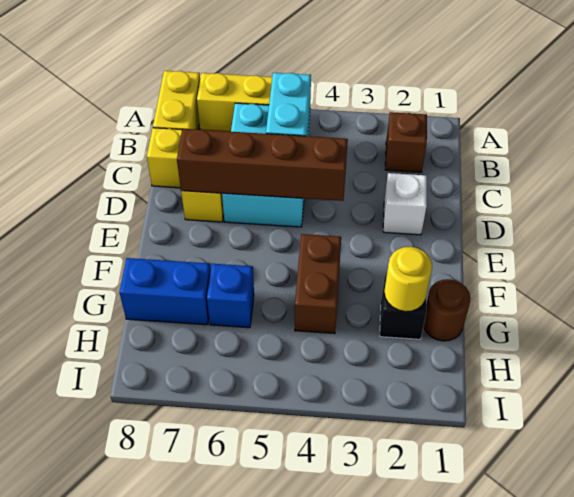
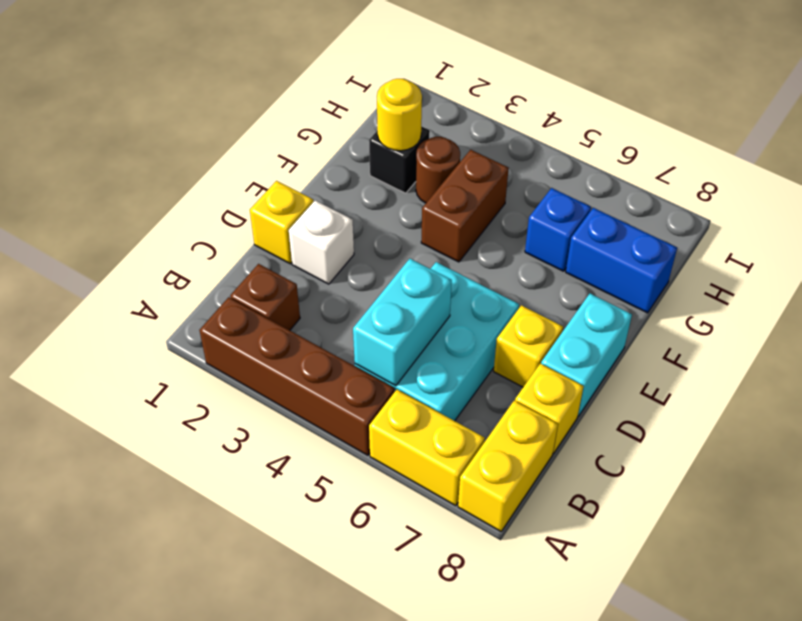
none -> yellow 1x1 brick [250,181,313,264]
brown 1x4 brick [177,129,348,201] -> brown 1x4 brick moved to [199,297,395,455]
none -> cyan 1x2 brick [541,294,632,416]
brown 1x1 round brick [423,279,471,341] -> brown 1x1 round brick moved to [416,137,460,203]

